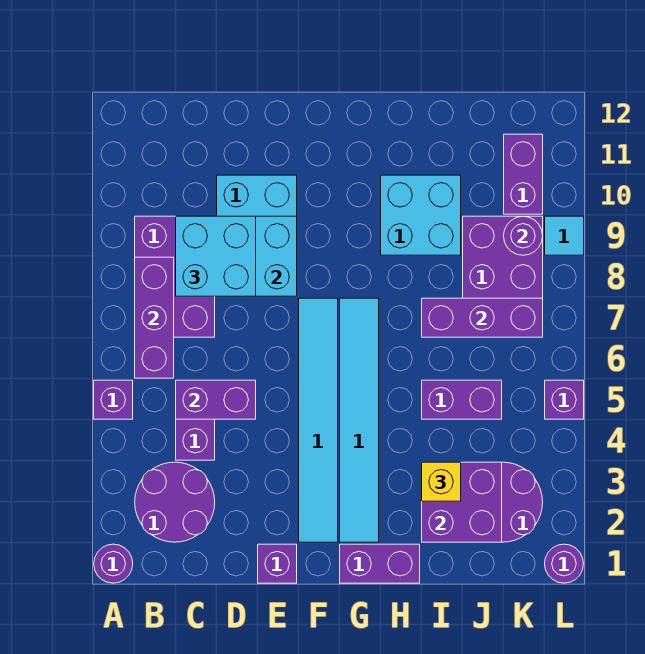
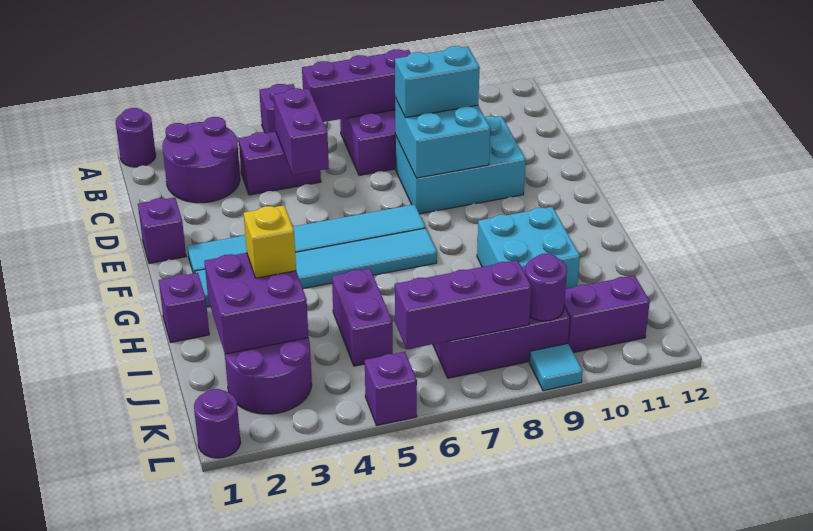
cyan 2x2 brick [176,216,256,296] -> cyan 1x2 brick [395,46,480,118]
purple 1x2 brick [340,544,420,583] -> purple 1x1 brick [159,273,209,343]
purple 1x3 brick [422,298,543,337] -> purple 1x3 brick turned to [395,260,531,349]

